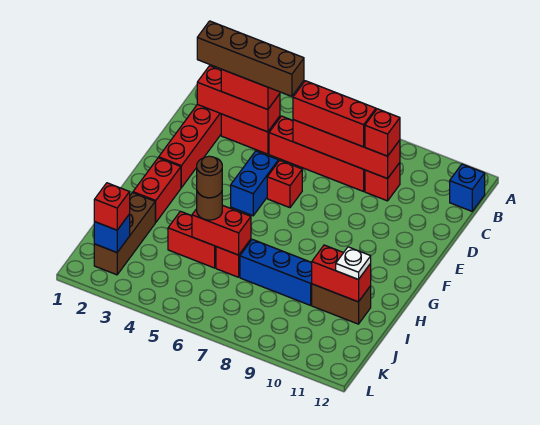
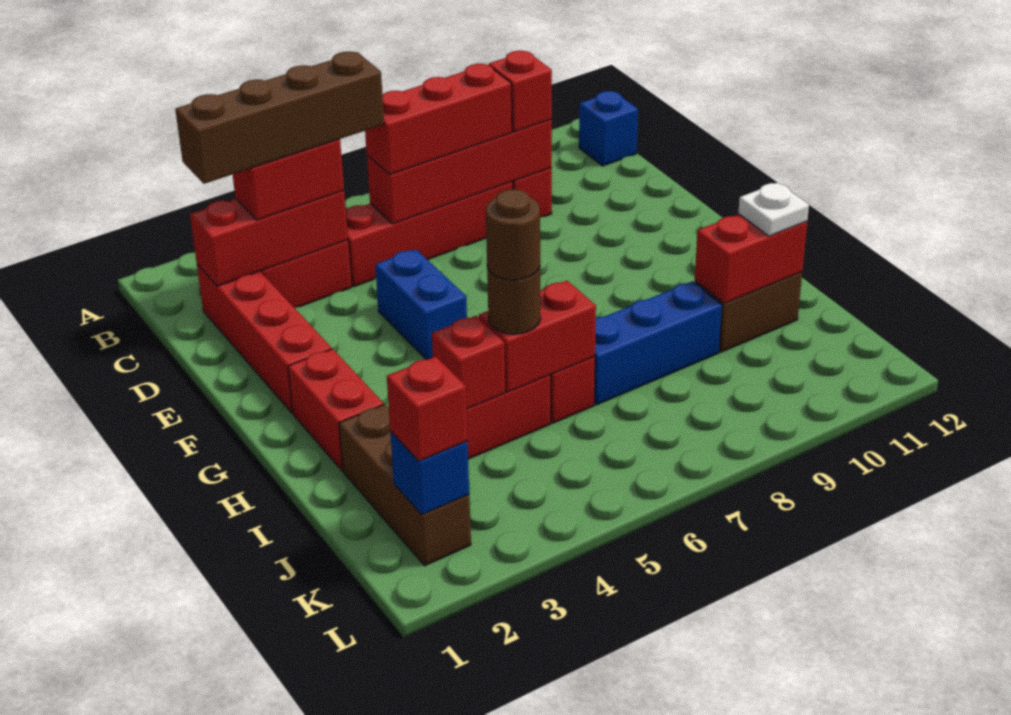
red 1x1 brick [267,160,302,208] -> red 1x1 brick moved to [432,316,505,409]

